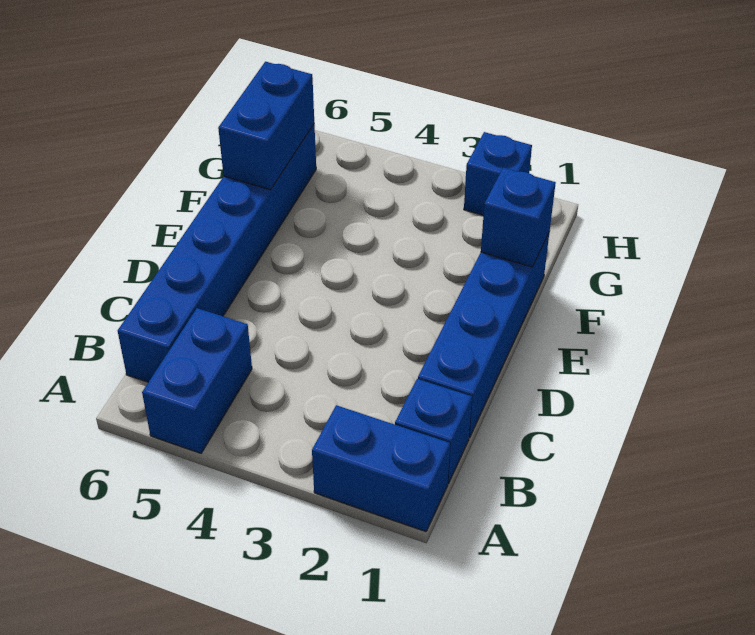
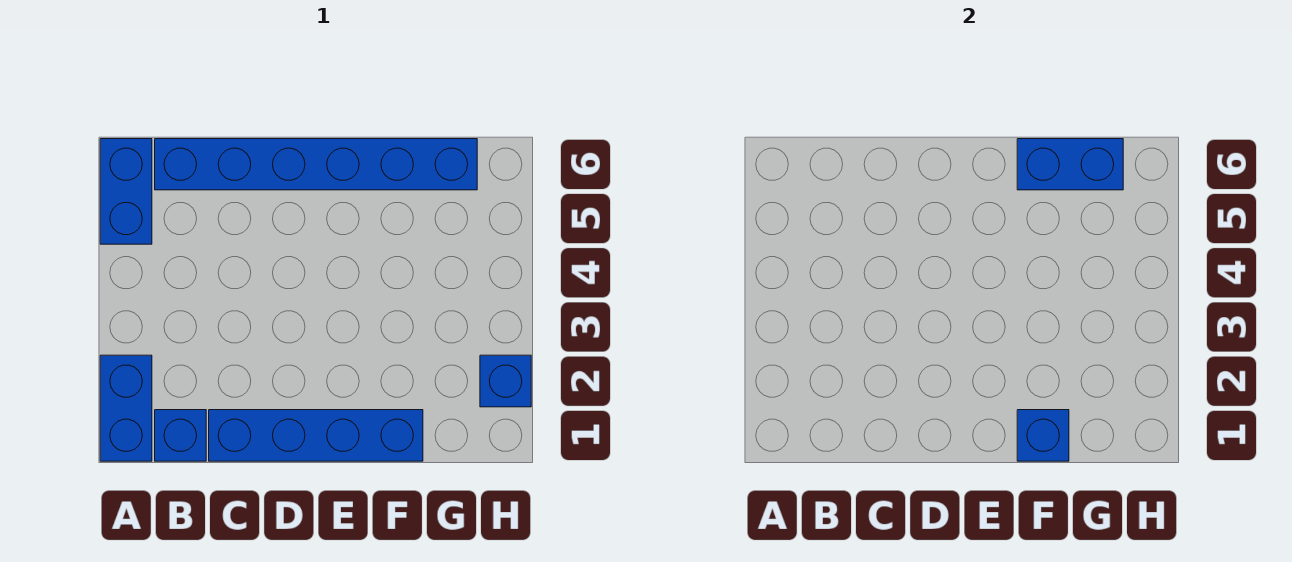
blue 1x2 brick [142,308,252,453] -> blue 1x2 brick turned to [100,139,152,244]

